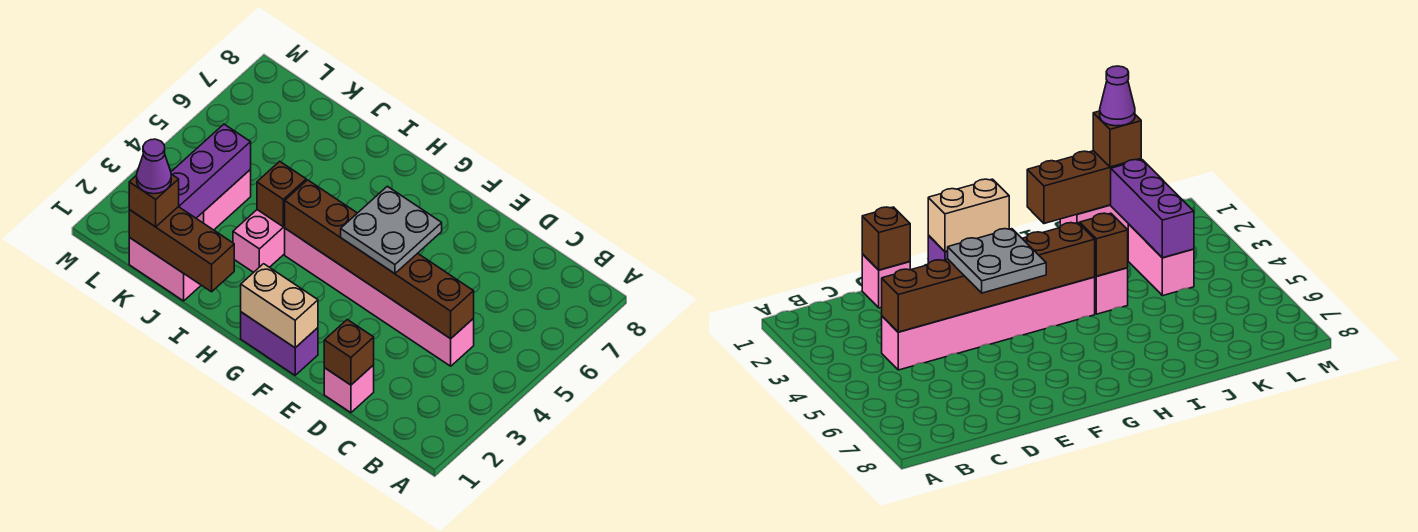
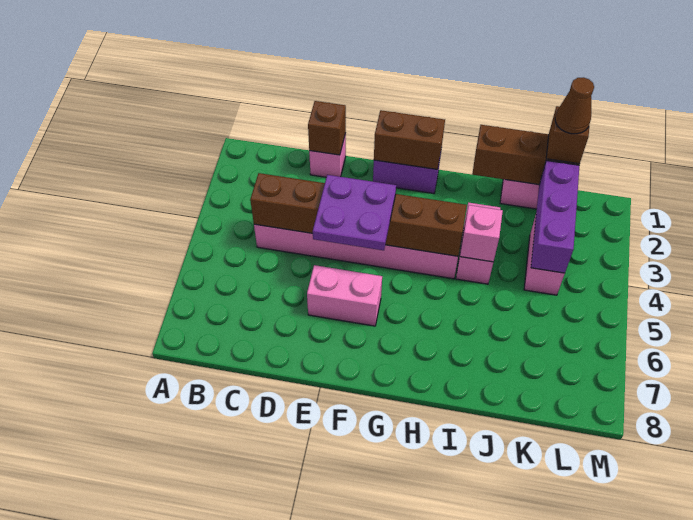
grey 2x2 plate [341,186,442,274] -> purple 2x2 plate [312,175,396,250]
none -> pink 1x2 brick [307,265,382,326]
tan 1x2 brick [241,264,318,348] -> brown 1x2 brick [374,110,445,169]
brown 1x1 brick [257,161,306,227] -> pink 1x1 brick [460,205,503,262]
purple 1x1 cone [137,139,171,194] -> brown 1x1 cone [555,77,594,134]

